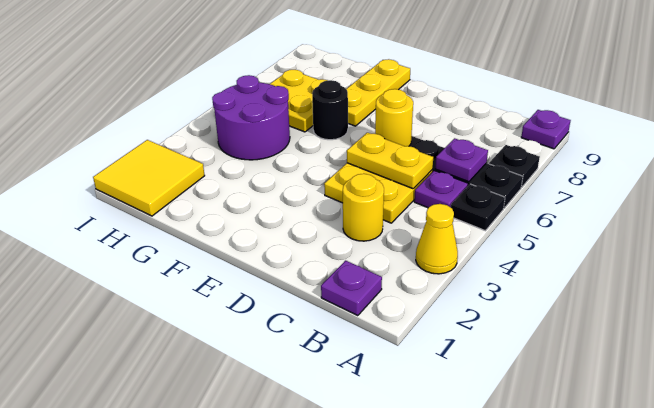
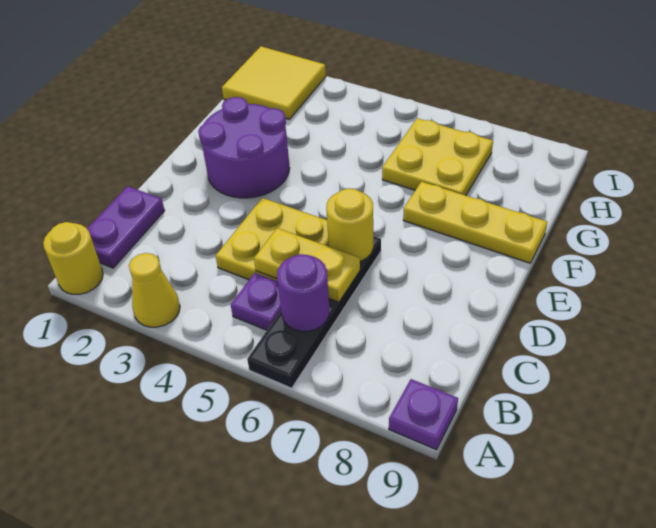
black 1x1 plate [451,184,505,231] -> none
black 1x1 plate [489,145,540,187] -> none
purple 1x1 plate [321,261,382,316] -> purple 1x2 plate [87,186,165,268]
purple 1x1 plate [435,138,488,182] -> purple 1x1 round brick [277,254,329,331]
yellow 1x1 round brick [343,174,384,241] -> yellow 1x1 round brick moved to [43,222,103,294]
yellow 1x2 plate [347,133,433,189] -> yellow 1x2 plate turned to [254,228,360,302]
black 1x1 round brick [312,80,348,140] -> none
purple 2x2 round brick [212,75,290,160] -> purple 2x2 round brick moved to [198,97,290,198]

